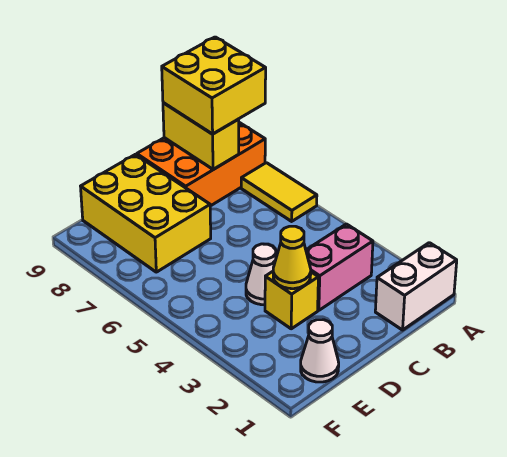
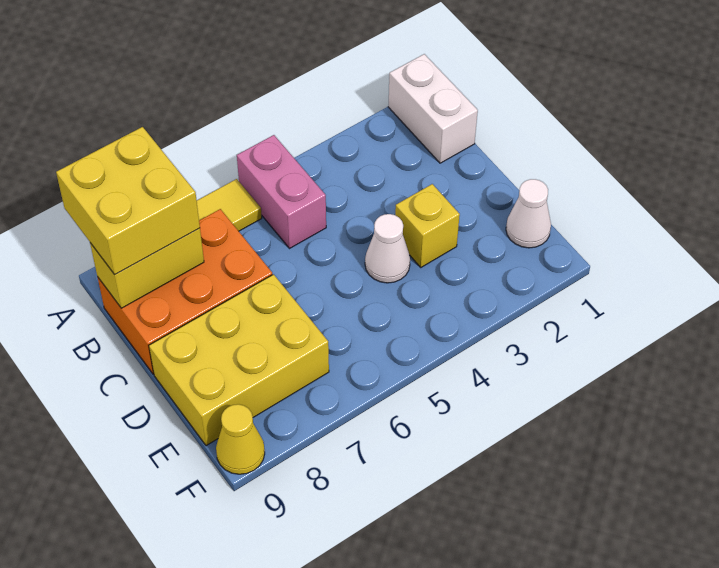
orange 2x3 brick [137,123,265,206] -> orange 2x3 brick turned to [98,209,273,374]
pink 1x2 brick [306,224,373,310] -> pink 1x2 brick moved to [237,135,326,249]
yellow 1x1 cone [273,226,311,289] -> yellow 1x1 cone moved to [216,404,265,474]

